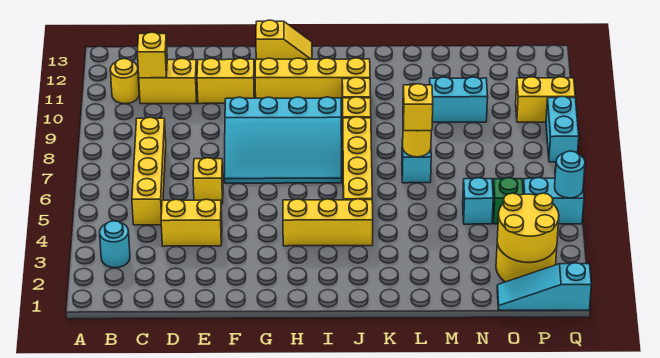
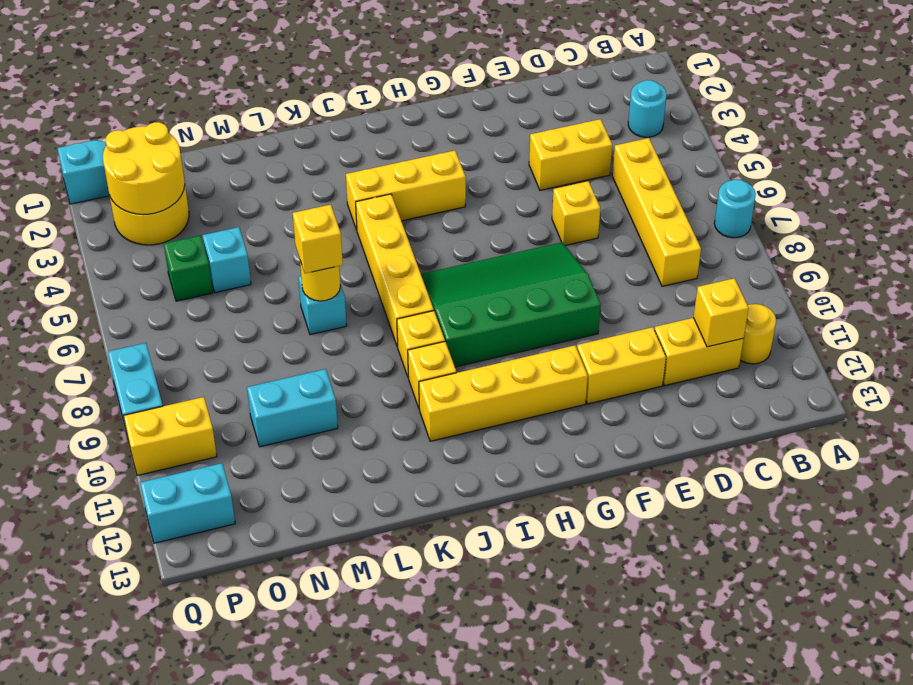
cyan 3x4 slope [224,97,342,183] -> green 3x4 slope [421,242,601,367]
yellow 1x2 slope [256,20,312,59] -> none
cyan 1x2 brick [523,178,584,224] -> cyan 1x2 brick moved to [140,463,235,543]
cyan 1x1 round brick [555,151,585,198] -> cyan 1x1 round brick moved to [714,180,756,238]

